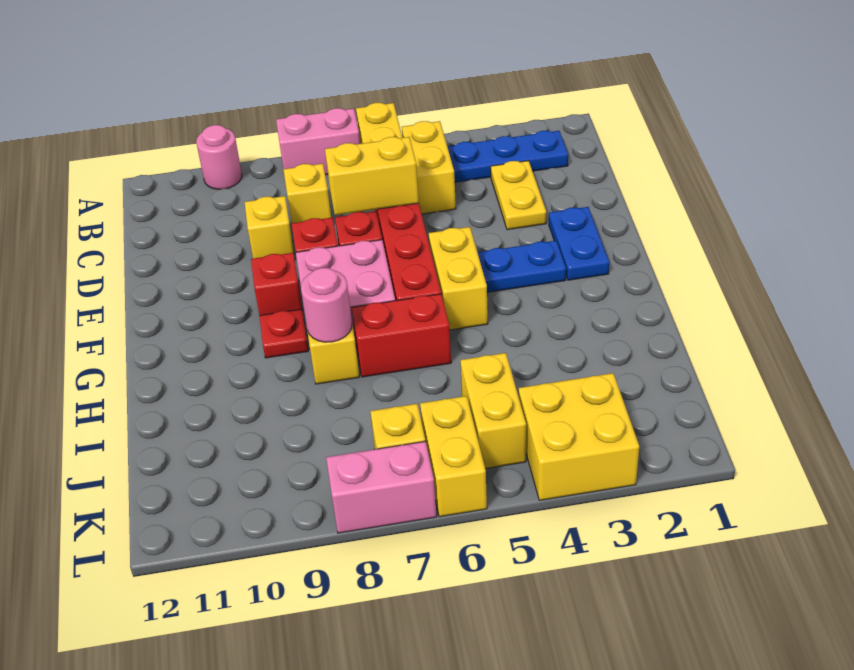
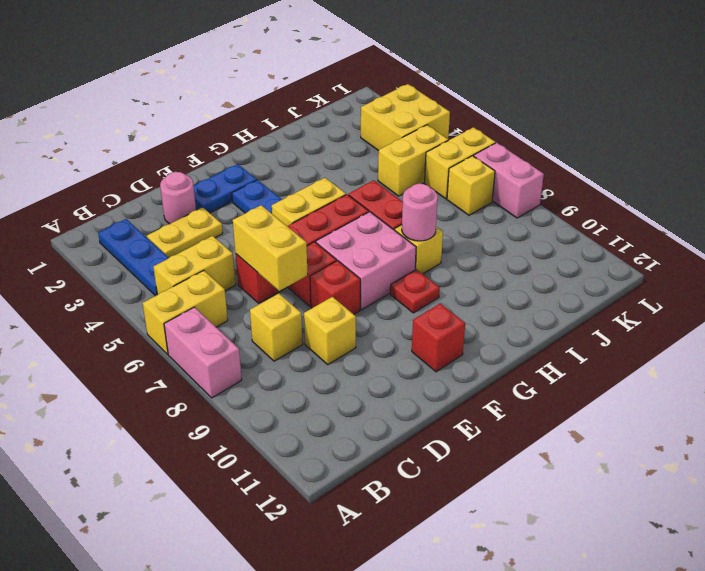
pink 1x1 round brick [196,125,242,189] -> pink 1x1 round brick moved to [160,172,196,224]
red 1x1 brick [251,253,302,315] -> red 1x1 brick moved to [412,303,465,372]

